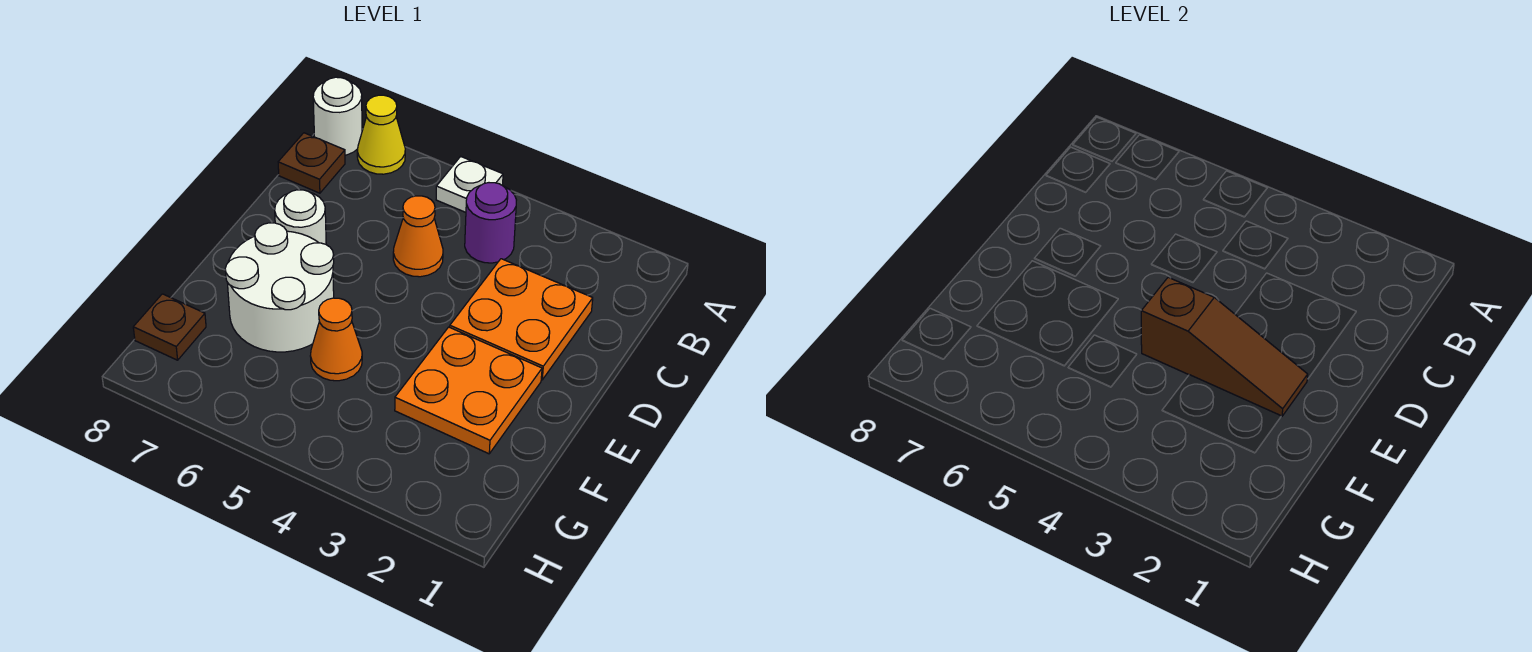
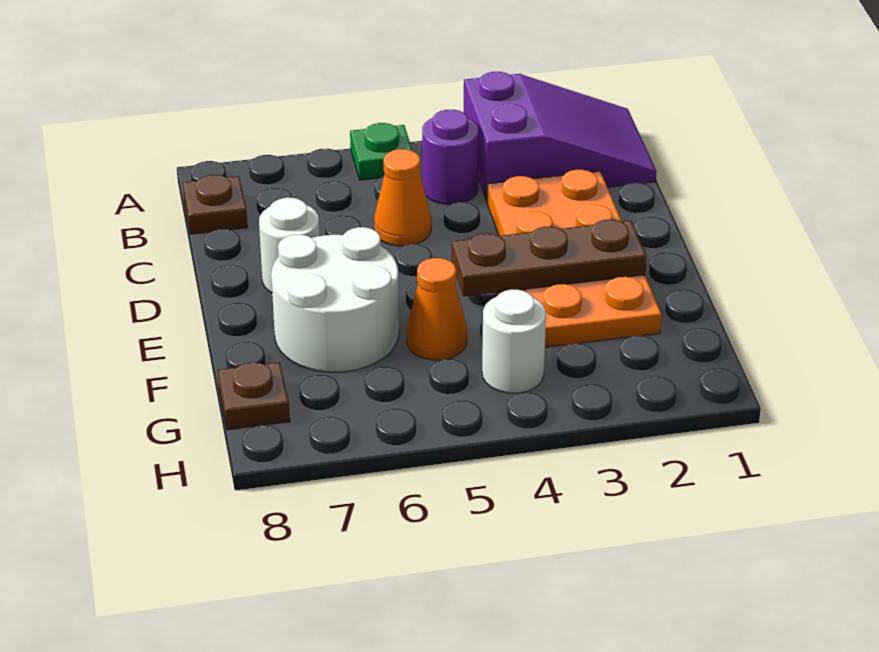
none -> purple 2x3 slope [464,72,657,201]
white 1x1 plate [436,157,503,212] -> green 1x1 plate [350,123,413,180]
yellow 1x1 cone [357,95,405,174] -> none
white 1x1 round brick [313,77,362,155] -> white 1x1 round brick moved to [482,290,546,393]
brown 1x3 slope [1141,277,1308,416] -> brown 1x3 plate [452,219,646,297]

